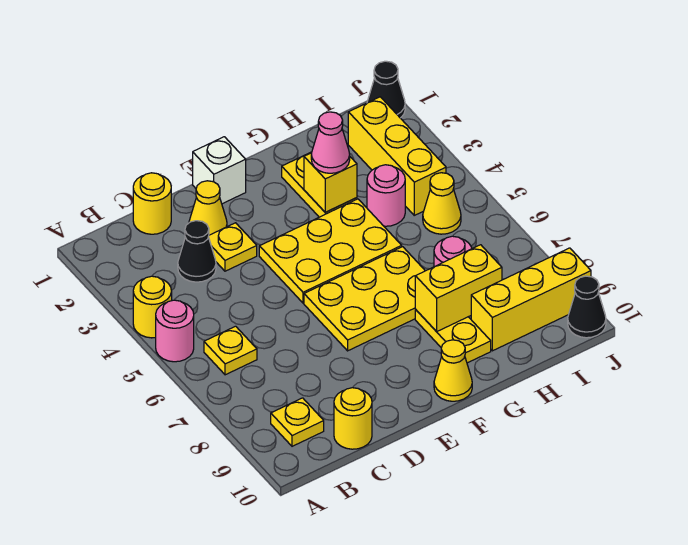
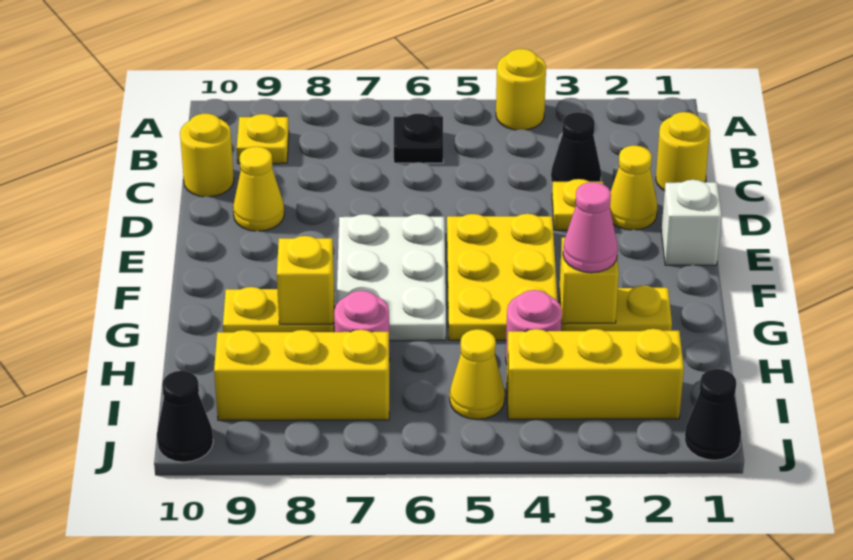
pink 1x1 round brick [156,300,194,362] -> none
yellow 1x1 plate [204,326,257,375] -> black 1x1 plate [394,114,443,163]
yellow 2x3 plate [304,247,425,351] -> white 2x3 plate [336,214,446,341]
yellow 1x1 cone [434,340,472,401] -> yellow 1x1 cone moved to [233,147,284,231]
yellow 1x2 brick [415,245,502,332] -> yellow 1x1 brick [277,236,334,324]
yellow 1x3 brick [471,248,591,351] -> yellow 1x3 brick turned to [214,330,389,420]

